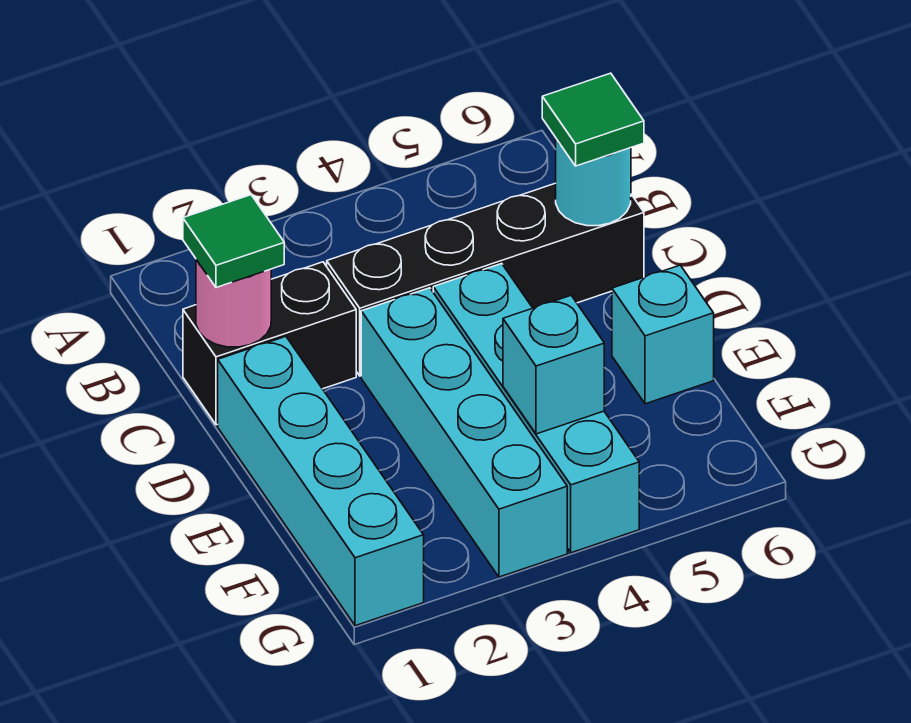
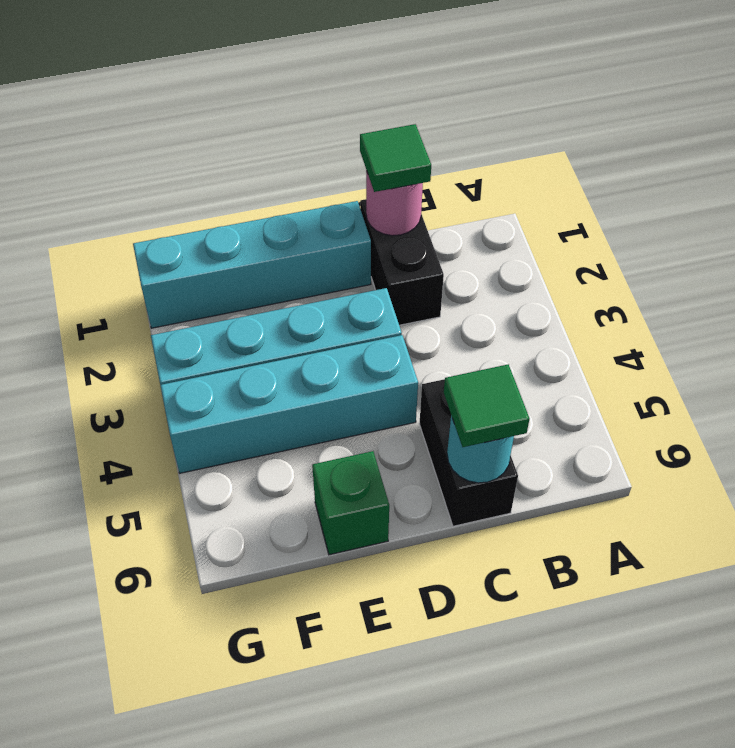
black 1x4 brick [327,183,644,376] -> black 1x2 brick [419,379,518,526]
cyan 1x1 brick [612,265,714,404] -> green 1x1 brick [312,451,389,555]
cyan 1x1 brick [503,296,604,434] -> none

